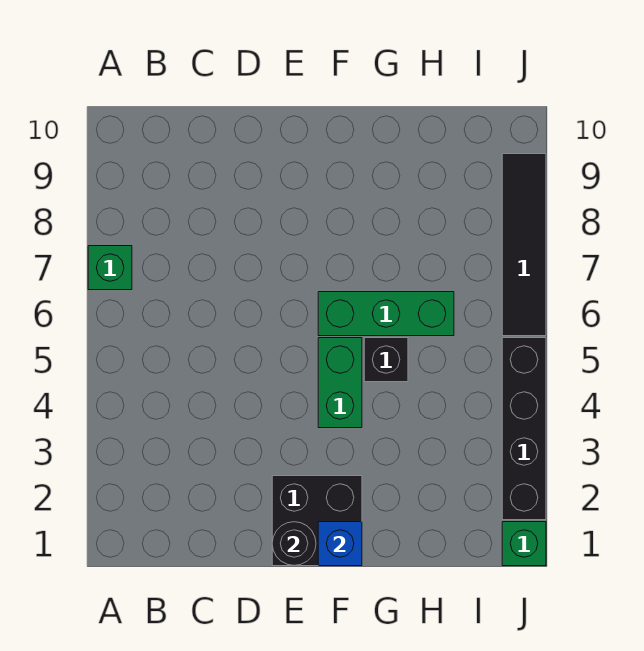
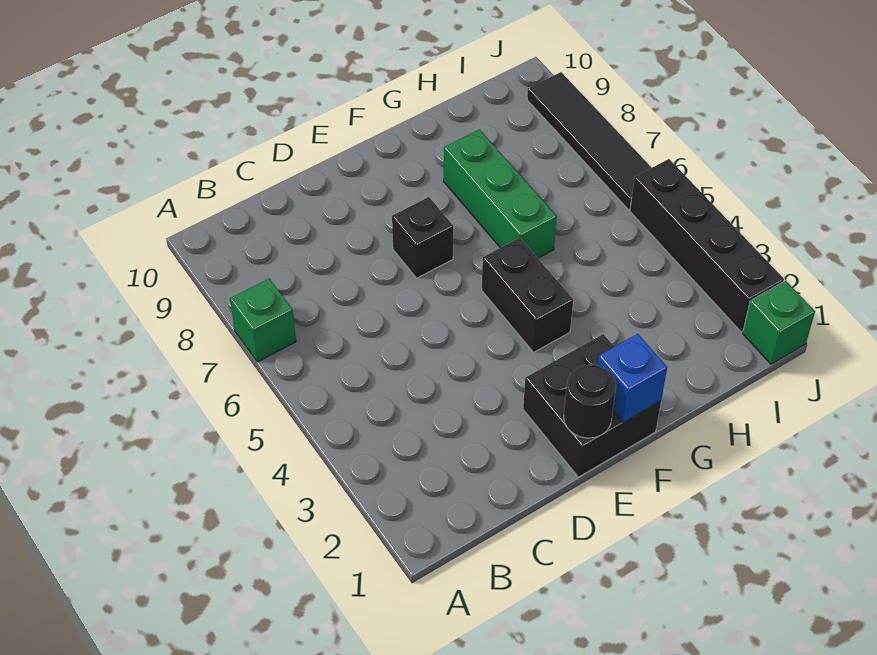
green 1x2 brick [318,338,362,428] -> black 1x2 brick [482,238,573,352]
green 1x3 brick [318,292,454,336] -> green 1x3 brick turned to [444,130,557,258]
black 1x1 brick [364,338,408,382] -> black 1x1 brick moved to [392,197,453,278]

